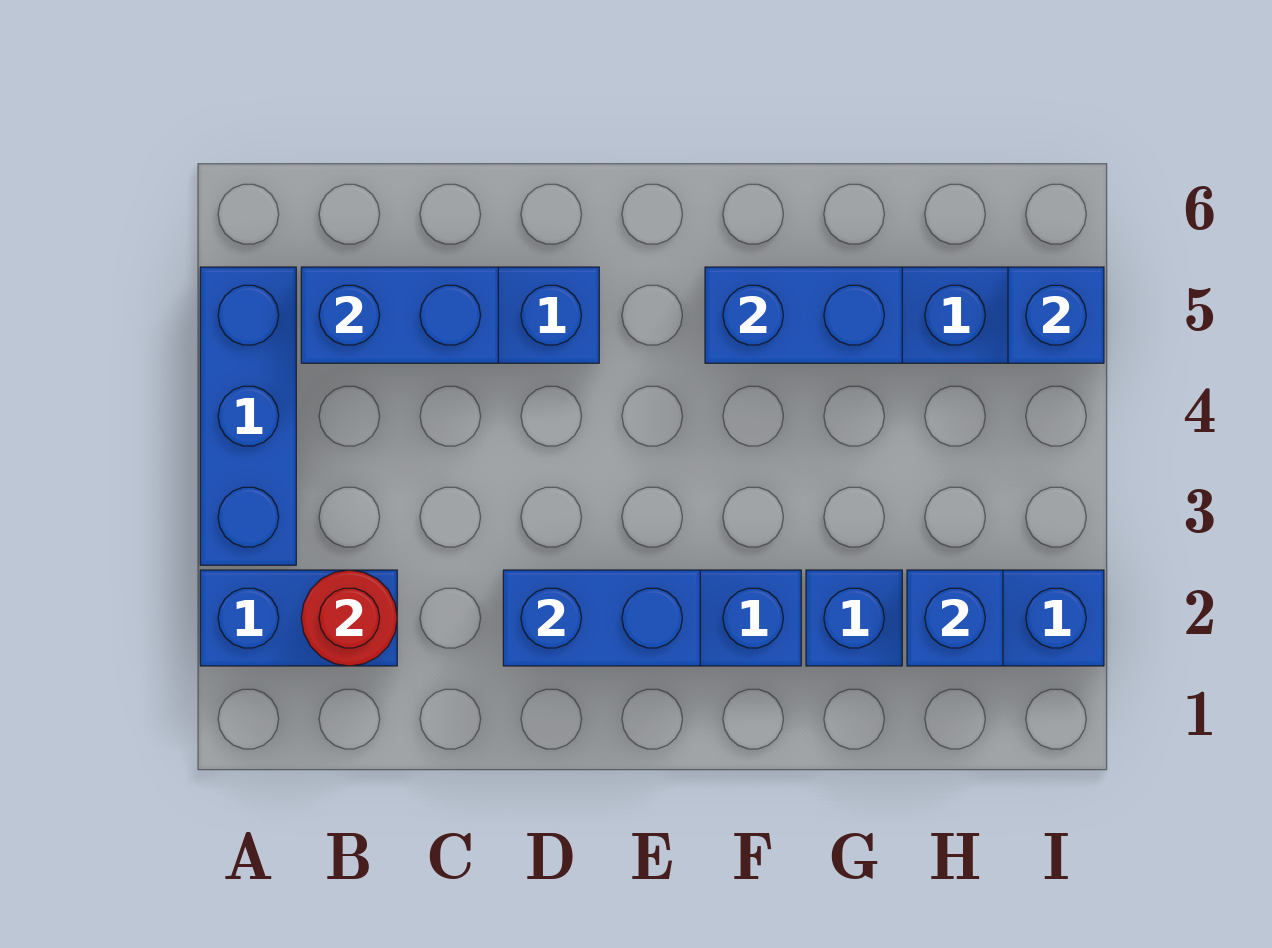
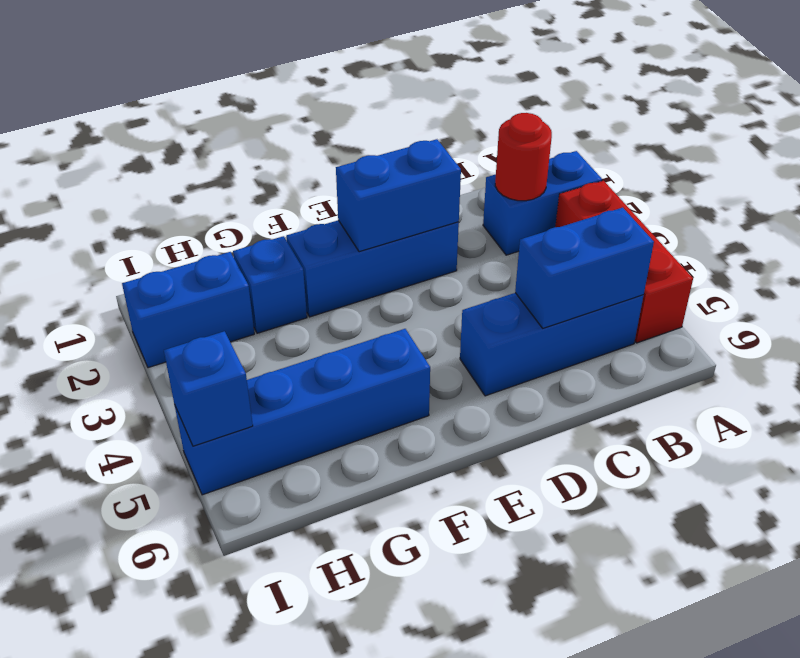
blue 1x3 brick [200,267,296,565] -> red 1x3 brick [555,181,693,343]
blue 1x2 brick [705,267,902,363] -> none
blue 1x1 brick [907,570,1003,666] -> none

